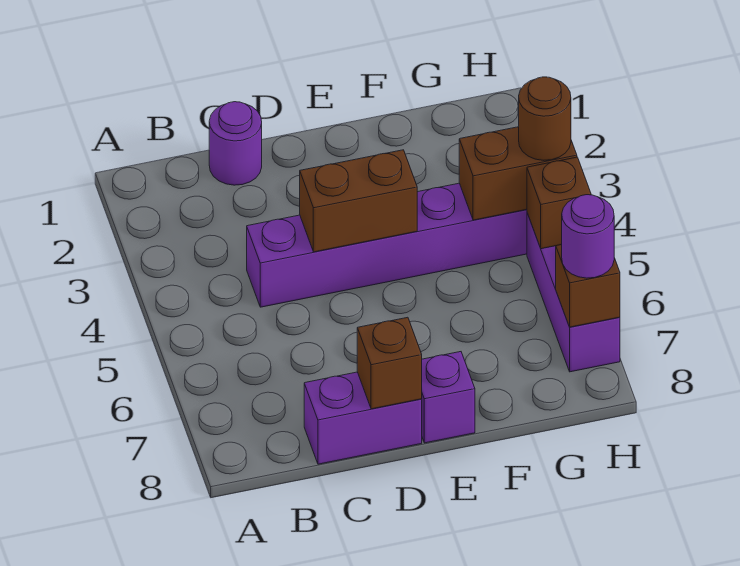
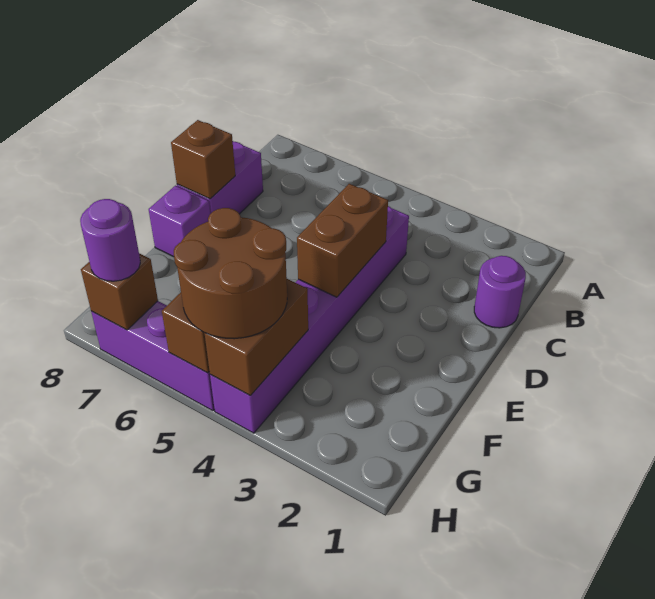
brown 1x1 round brick [519,77,571,160] -> brown 2x2 round brick [174,208,287,339]

